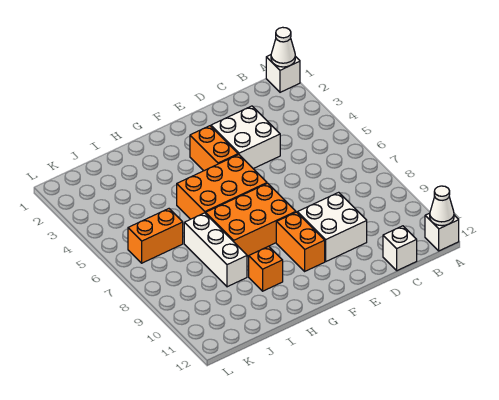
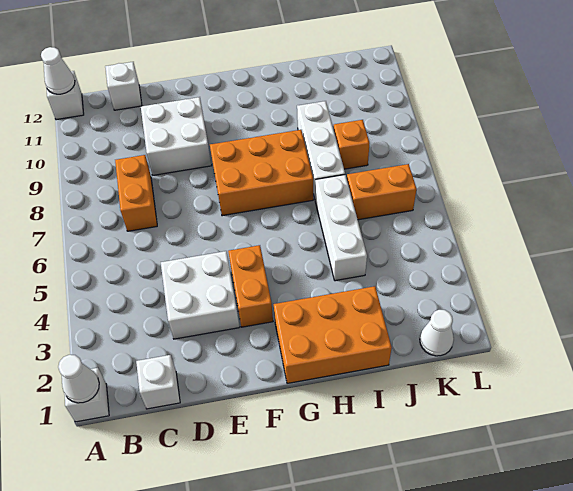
none -> white 1x1 brick [136,355,180,409]
orange 2x3 brick [177,155,267,219] -> orange 2x3 brick moved to [274,286,392,384]
orange 1x2 brick [276,212,325,271] -> orange 1x2 brick moved to [115,155,157,231]
orange 1x1 brick [249,246,283,291] -> orange 1x1 brick moved to [334,120,370,169]
none -> white 1x3 brick [315,175,367,281]
none -> white 1x1 cone [420,310,454,356]

